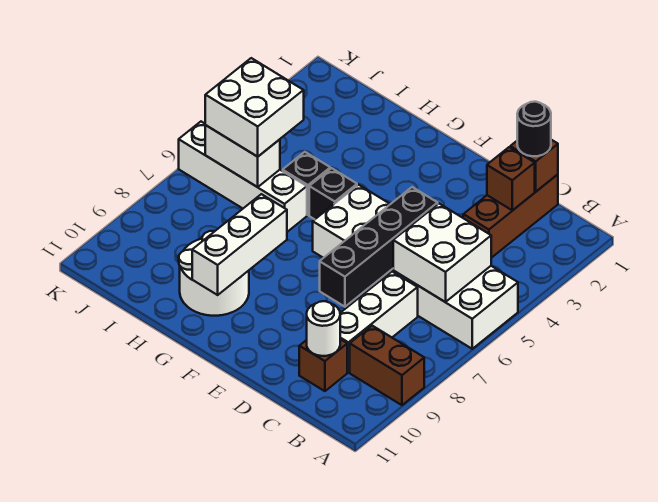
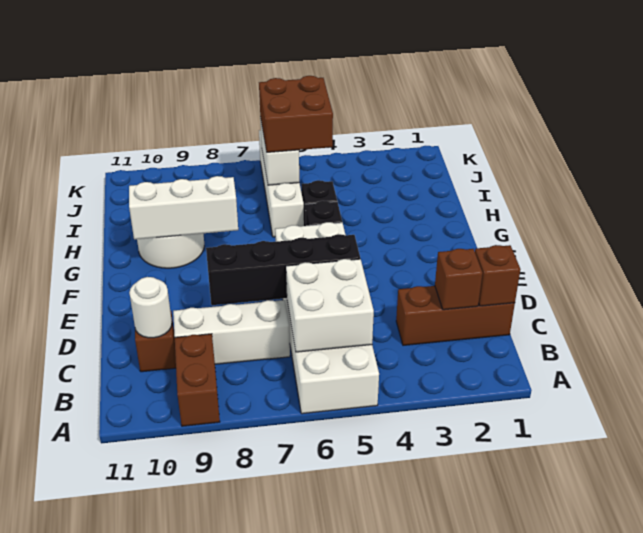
black 1x1 round brick [517,102,551,156] -> none
white 2x2 brick [205,58,304,157] -> brown 2x2 brick [259,76,333,152]

